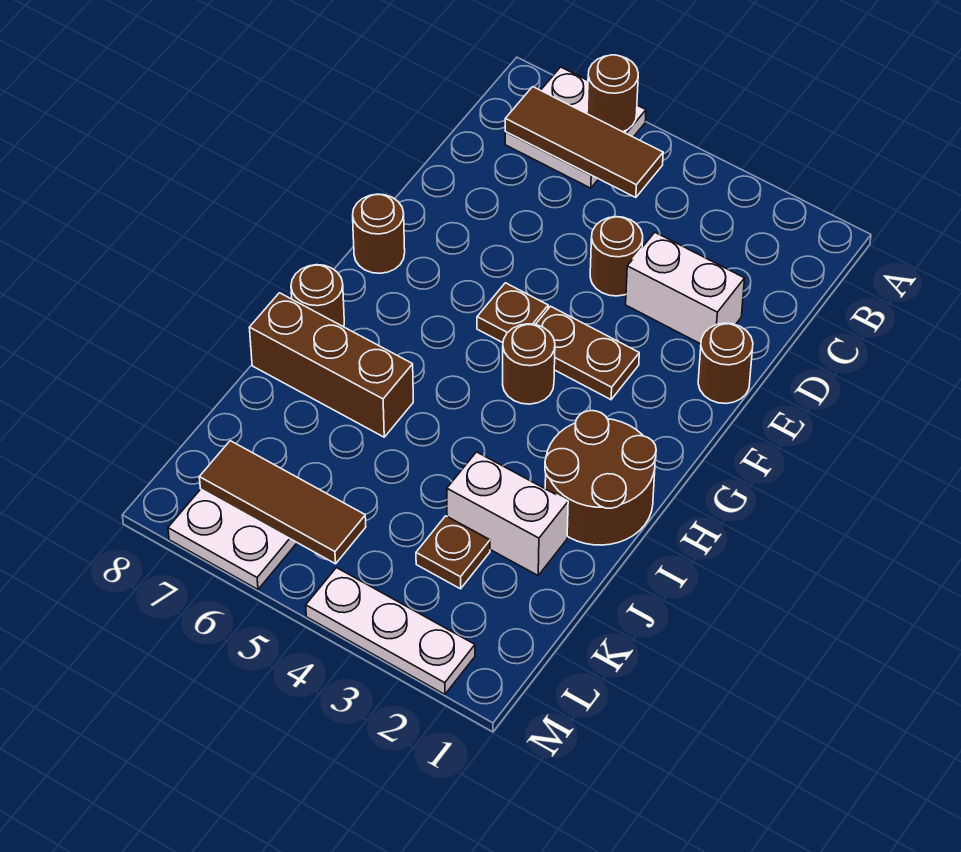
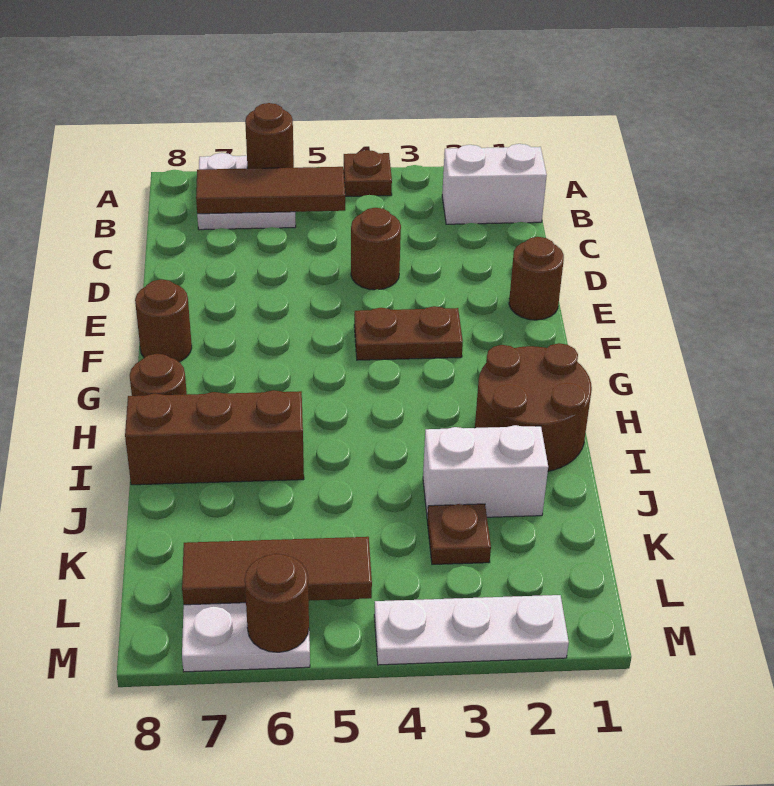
white 1x2 brick [626,232,745,344] -> white 1x2 brick moved to [442,144,547,224]
brown 1x1 plate [477,283,548,343] -> brown 1x1 plate moved to [343,150,392,196]
brown 1x1 round brick [503,324,555,404] -> brown 1x1 round brick moved to [245,554,309,652]

